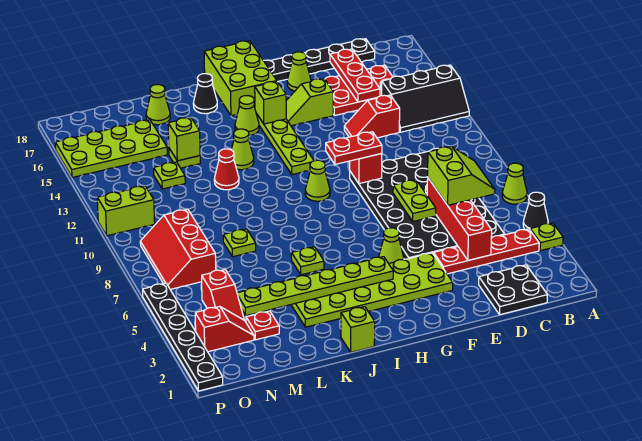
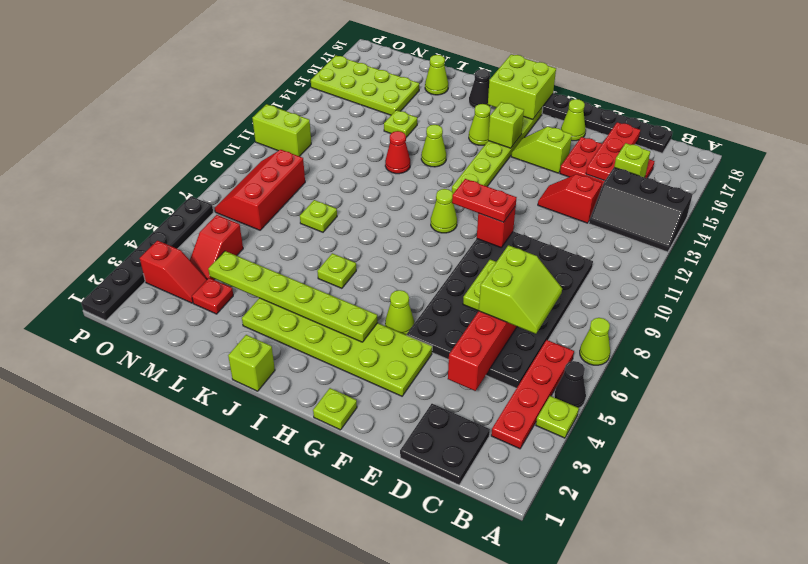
red 1x4 plate [434,229,539,274] -> red 1x4 plate turned to [491,340,574,449]
lime 2x3 brick [204,41,277,116] -> lime 2x2 brick [488,54,556,120]
lime 1x1 brick [168,117,200,161] -> lime 1x1 brick moved to [614,143,650,177]
lime 1x1 plate [154,162,185,189] -> lime 1x1 plate moved to [313,388,357,430]

